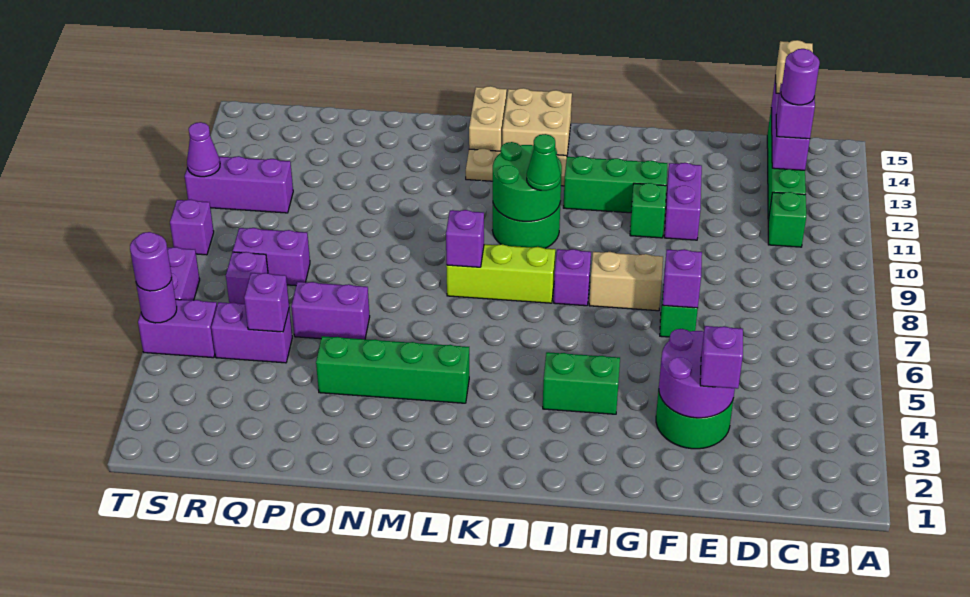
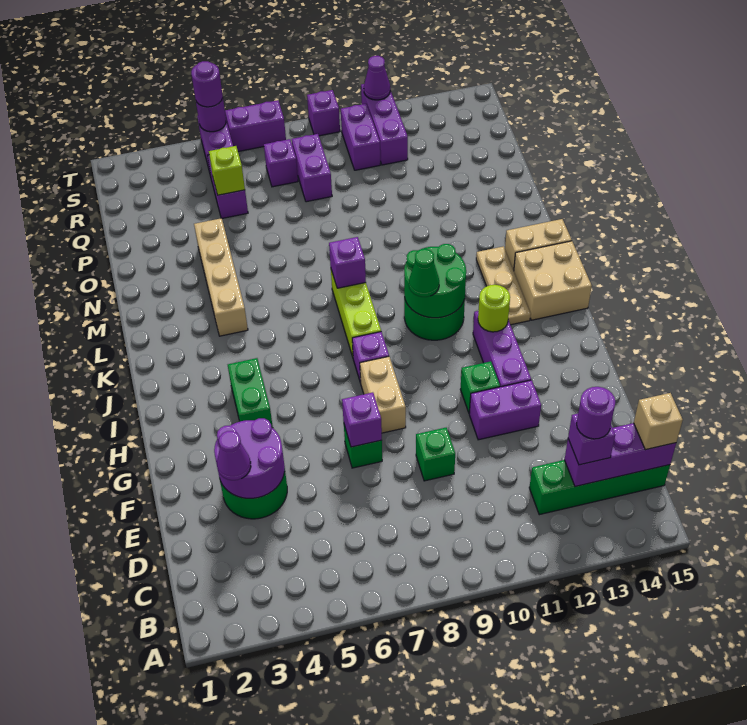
green 1x1 brick [768,192,806,247] -> green 1x1 brick moved to [416,428,455,481]
purple 1x1 brick [700,326,743,389] -> purple 1x1 cone [217,431,251,480]
green 1x3 brick [563,156,667,213] -> purple 1x3 brick [473,311,531,387]
none -> lime 1x1 round brick [478,285,510,332]
green 1x4 brick [316,336,469,403] -> tan 1x4 brick [194,218,248,336]
purple 1x2 brick [291,282,370,339] -> purple 1x2 brick moved to [341,104,380,170]
purple 1x1 brick [244,273,289,332] -> lime 1x1 brick [209,146,245,195]

